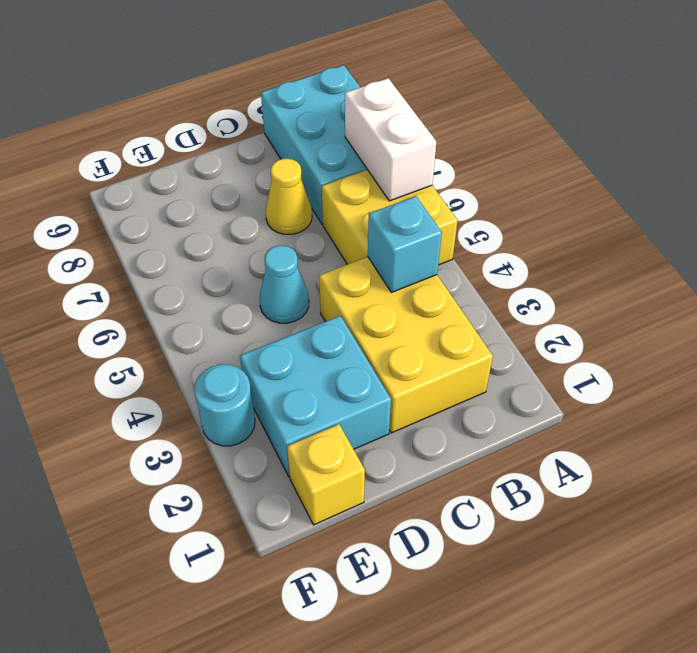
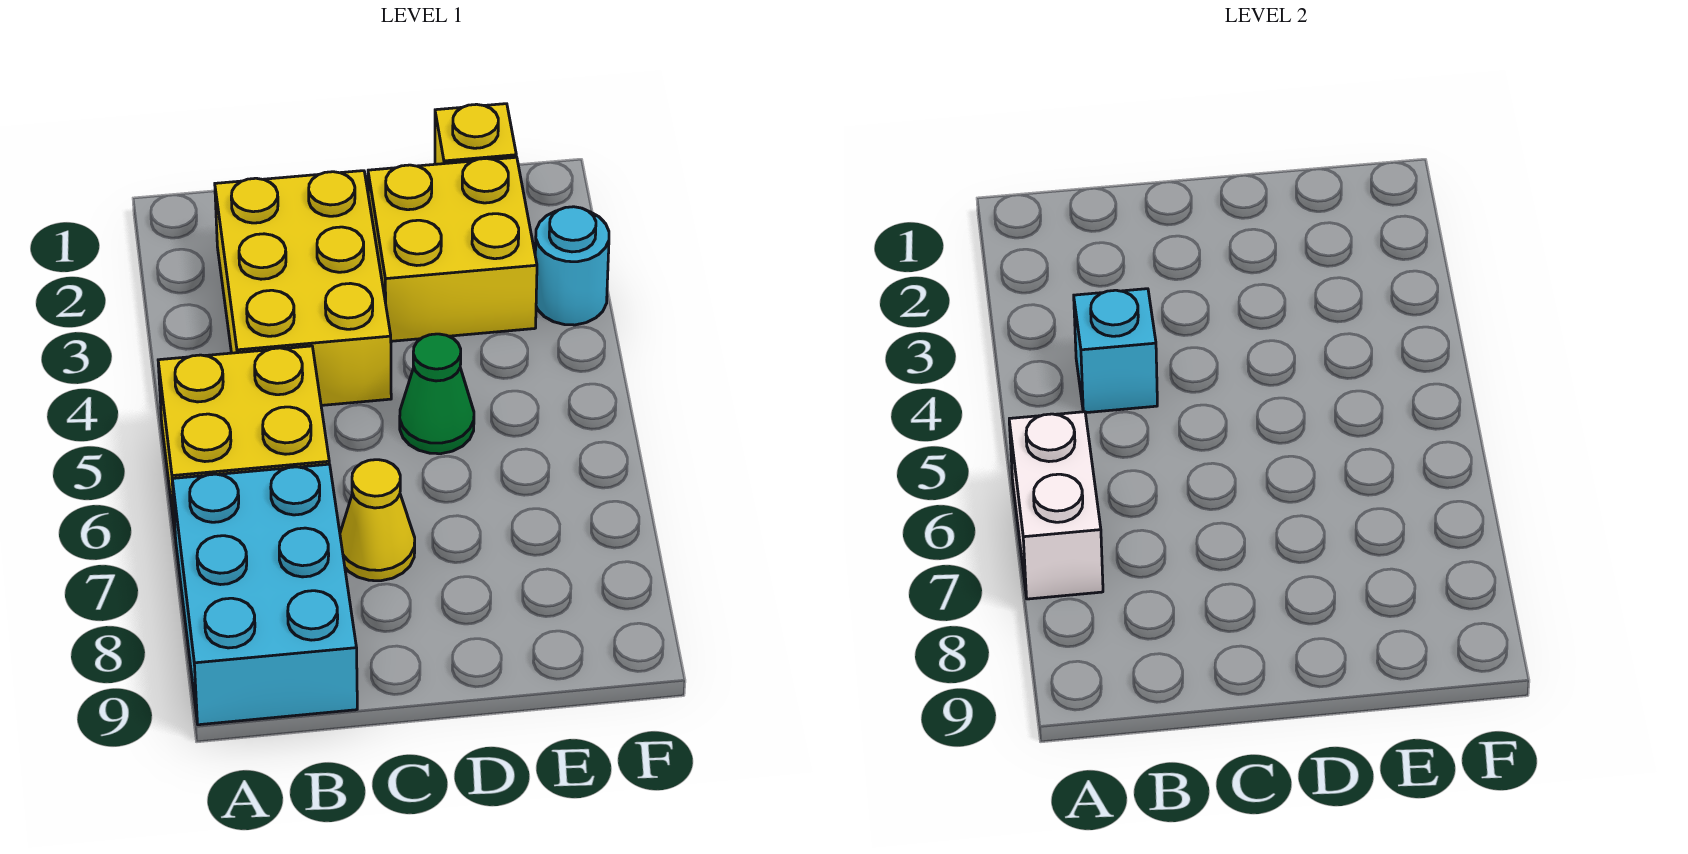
cyan 2x2 brick [240,316,391,477] -> yellow 2x2 brick [368,157,537,341]
cyan 1x1 cone [260,245,309,323] -> green 1x1 cone [400,334,474,454]

